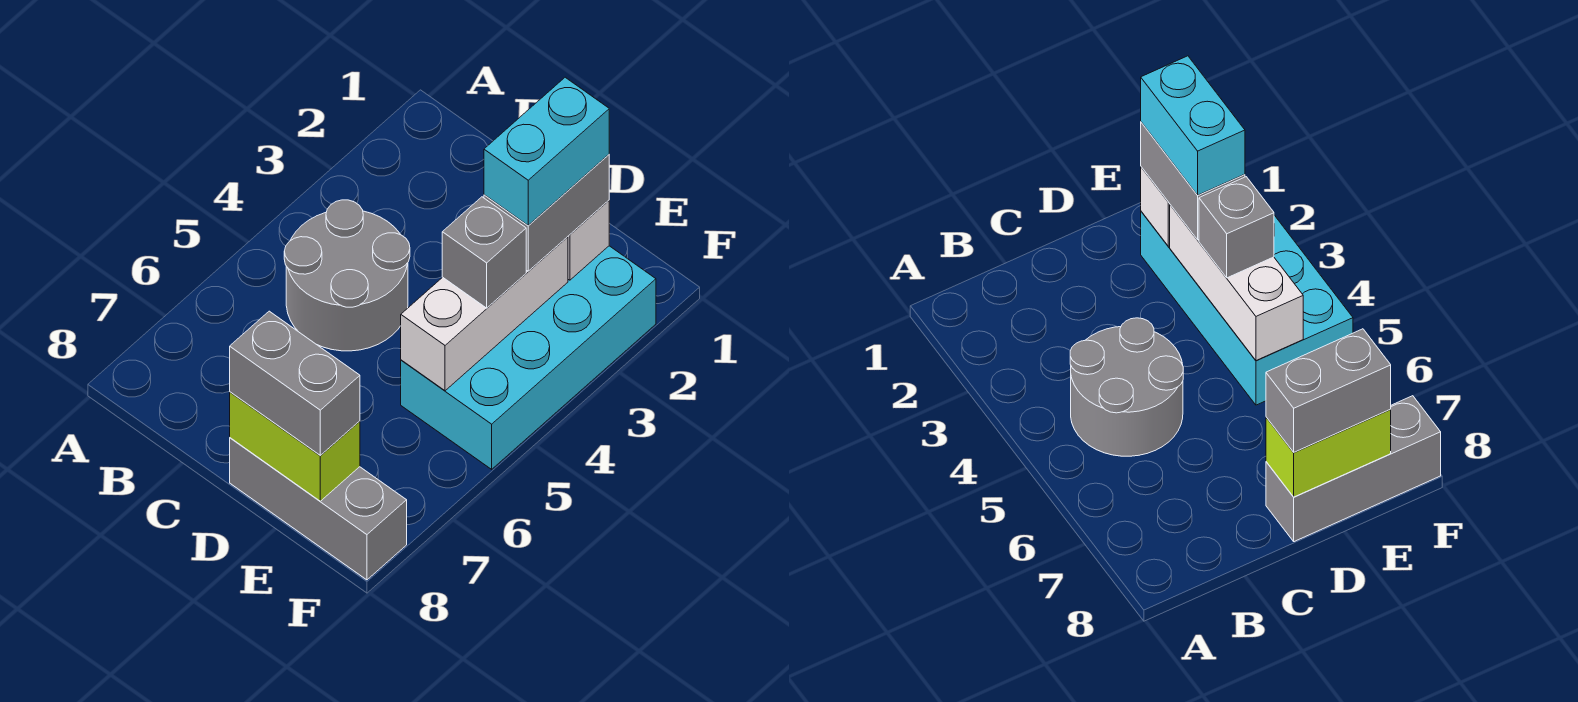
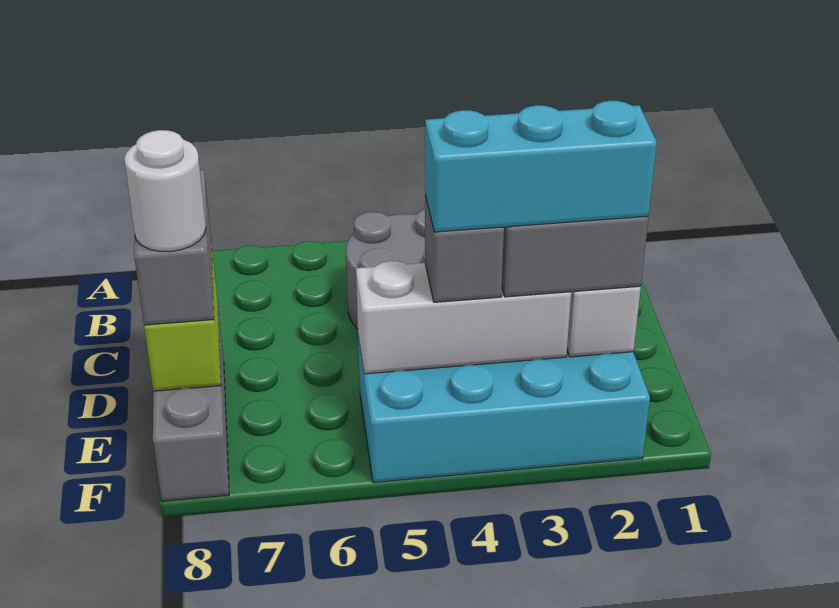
cyan 1x2 brick [484,77,609,226] -> cyan 1x3 brick [425,101,657,232]
none -> white 1x1 round brick [124,130,206,251]

